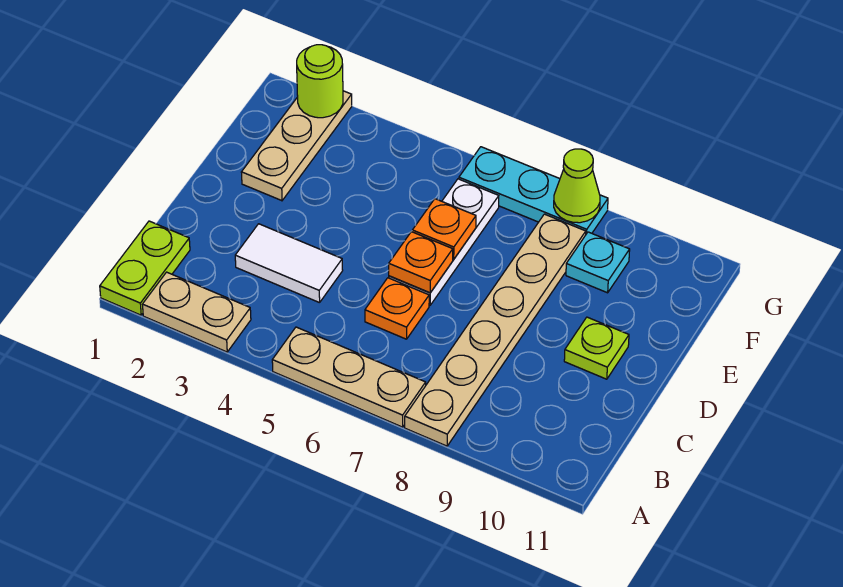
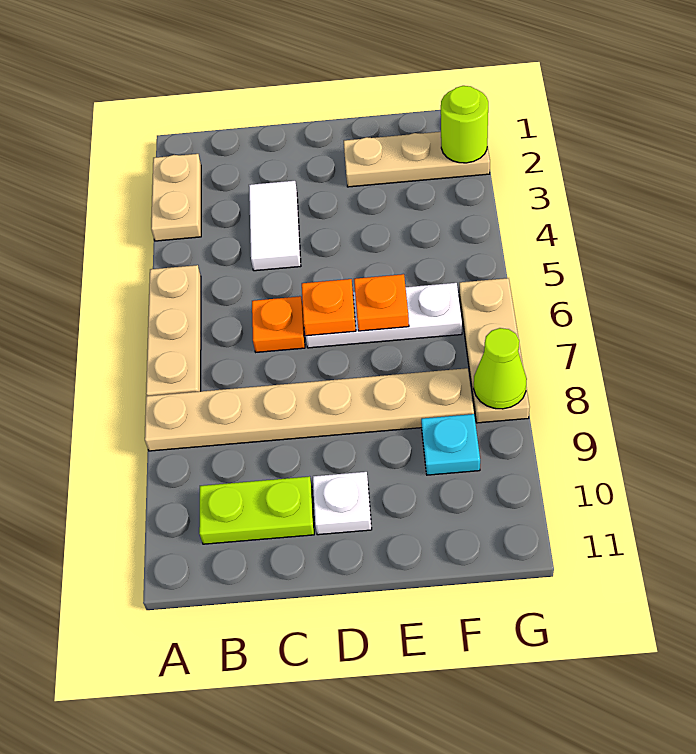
lime 1x2 plate [100,221,190,315] -> lime 1x2 plate moved to [199,476,314,544]
lime 1x1 plate [564,317,629,379] -> white 1x1 plate [313,472,372,535]
cyan 1x3 plate [459,147,608,234] -> tan 1x3 plate [459,278,530,423]

